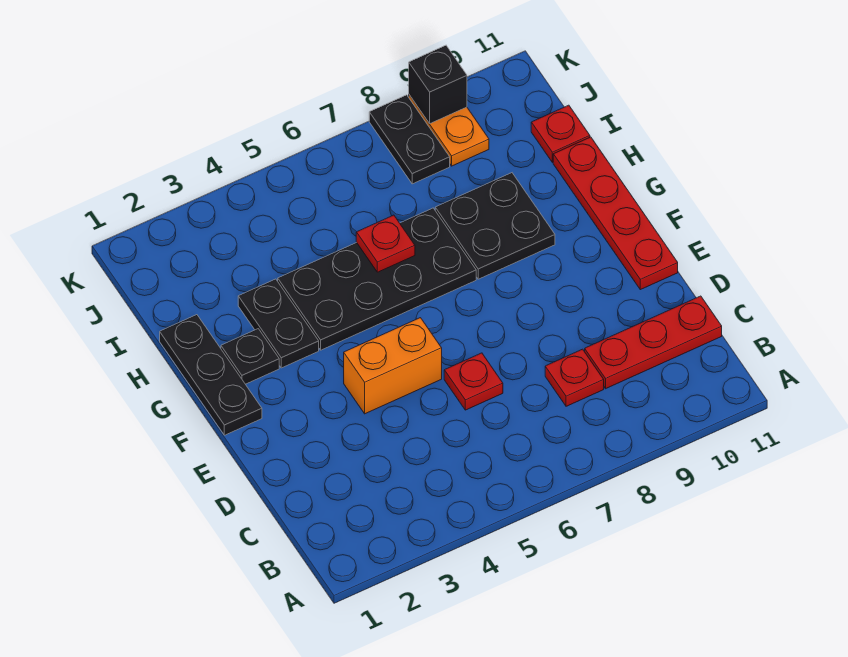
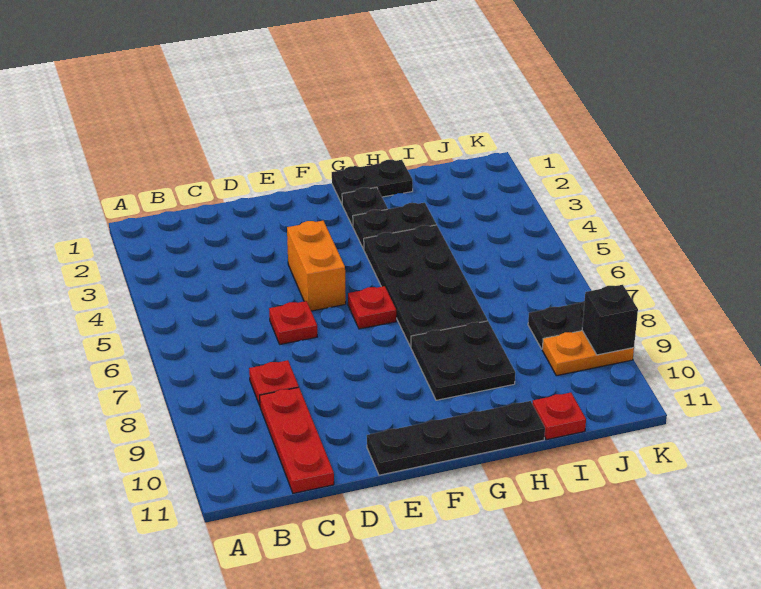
red 1x4 plate [553,137,678,290] -> black 1x4 plate [367,401,545,475]
black 1x3 plate [160,315,262,435] -> black 1x2 plate [332,160,413,203]
red 1x1 plate [356,215,415,272] -> red 1x1 plate moved to [348,286,396,329]

